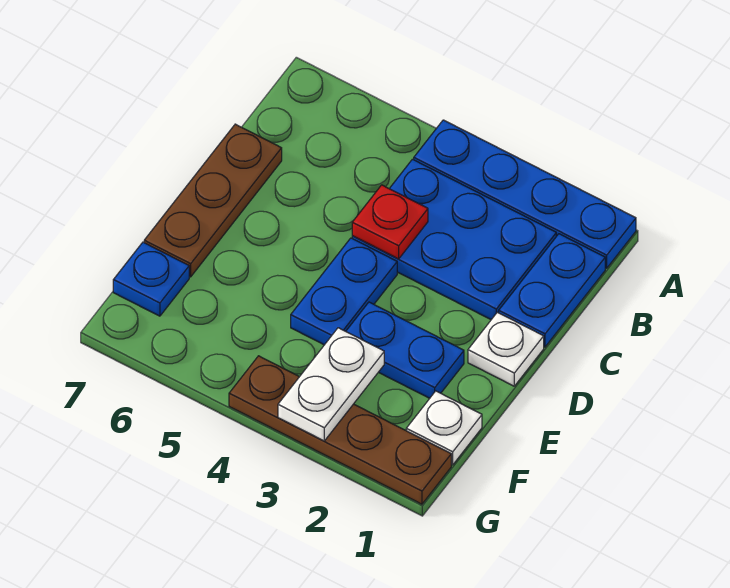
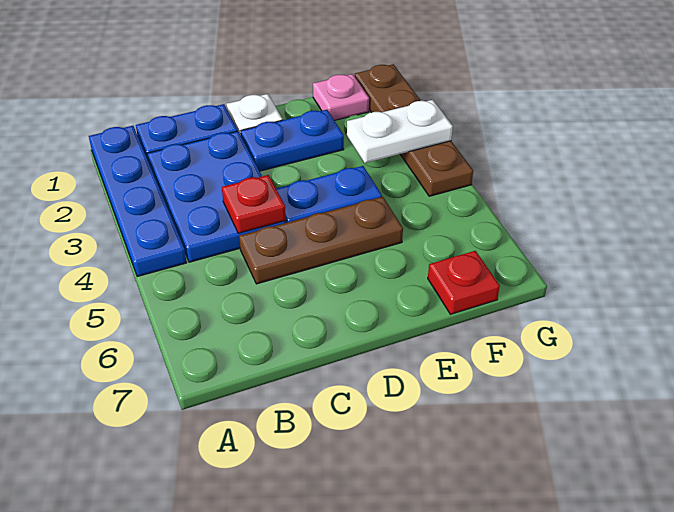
brown 1x3 plate [144,124,282,277] -> brown 1x3 plate moved to [239,197,403,284]
blue 1x2 plate [346,302,464,398] -> blue 1x2 plate turned to [241,110,344,171]
white 1x1 plate [406,391,482,465] -> pink 1x1 plate [313,74,369,121]
blue 1x1 plate [113,242,189,316] -> red 1x1 plate [428,251,500,314]

